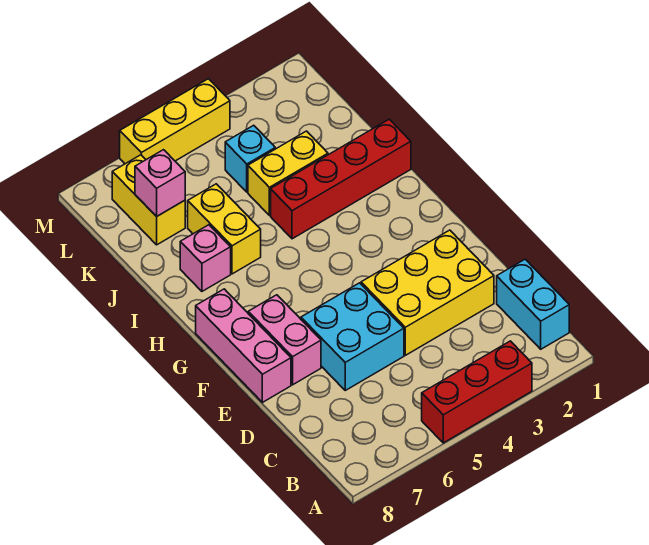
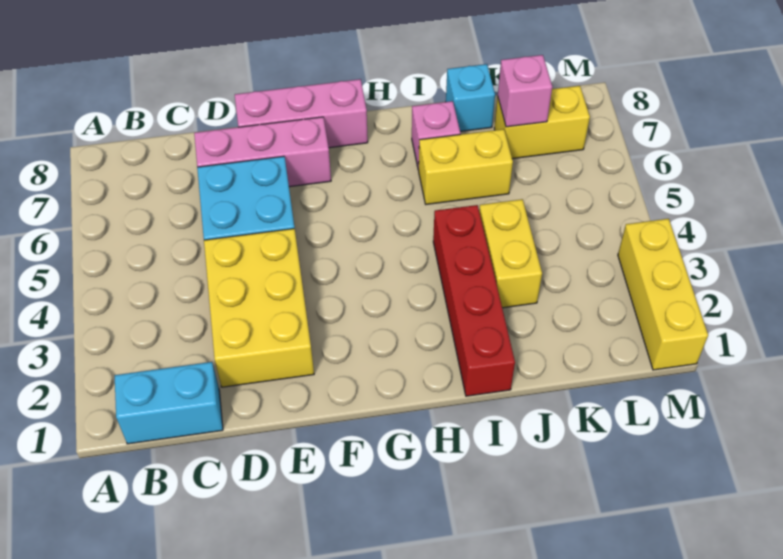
red 1x3 brick [422,341,532,443] -> none
pink 1x2 brick [248,295,321,385] -> pink 1x3 brick [194,117,331,187]
cyan 1x1 brick [225,125,275,192] -> cyan 1x1 brick moved to [446,64,495,131]
yellow 1x3 brick [120,79,230,164] -> yellow 1x3 brick moved to [618,219,708,370]

